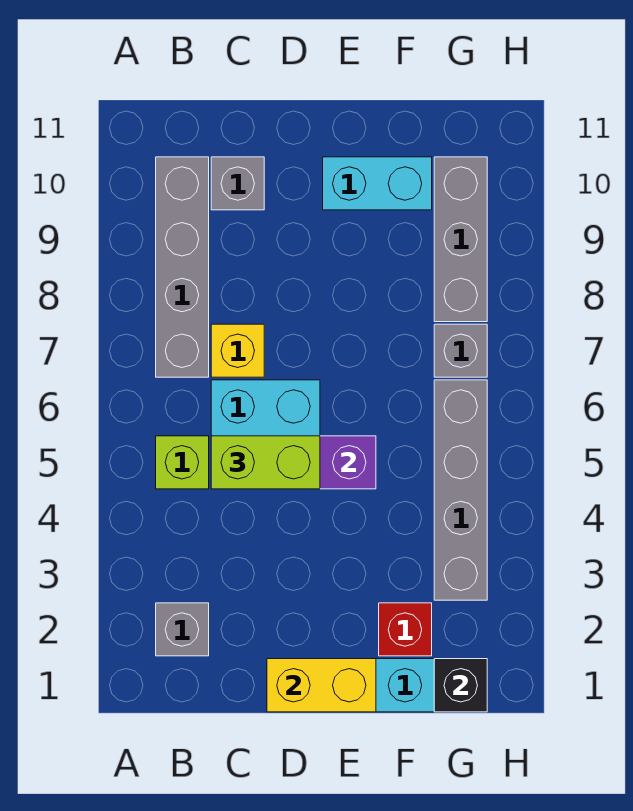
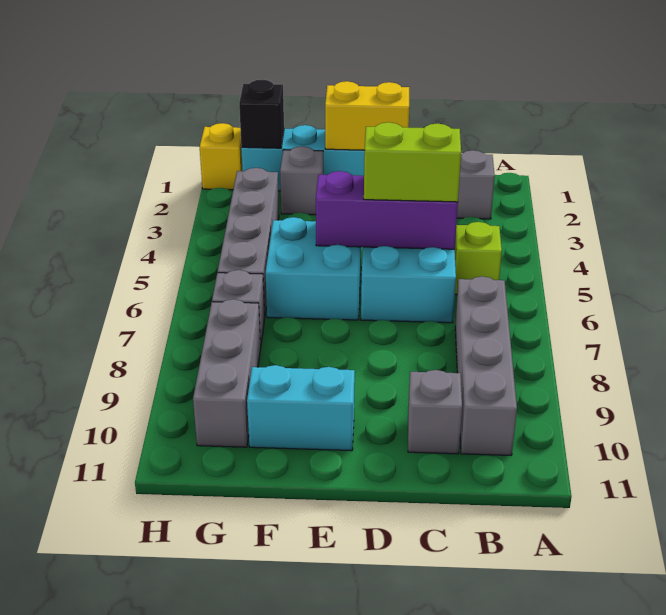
yellow 1x1 brick [211,324,264,377] -> yellow 1x1 brick moved to [200,123,242,190]
none -> cyan 2x2 brick [266,217,362,320]
red 1x1 brick [379,603,432,656] -> grey 1x1 brick [280,146,323,215]

